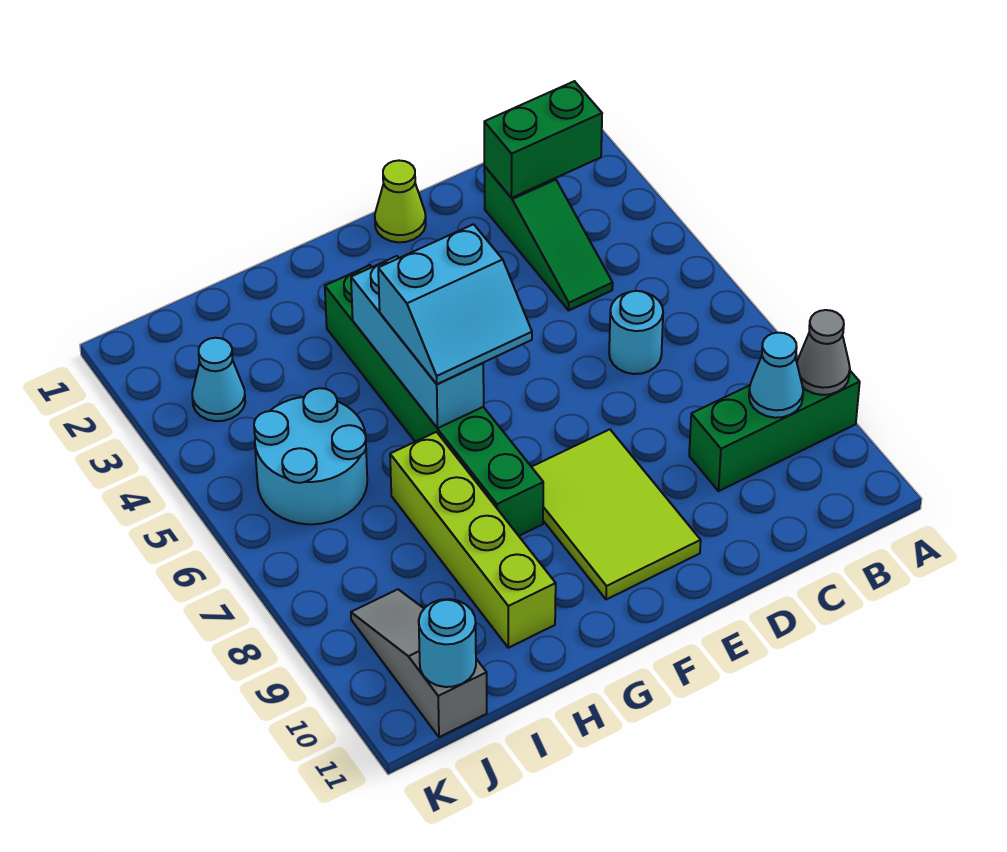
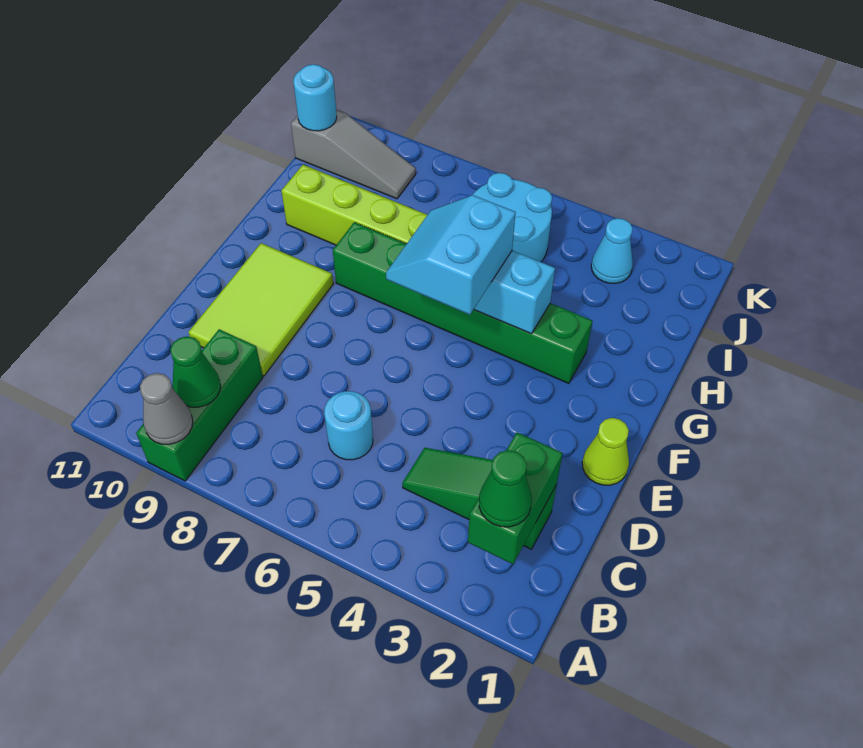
none -> green 1x1 cone [479,450,532,527]
cyan 1x1 cone [749,333,803,418] -> green 1x1 cone [170,336,221,407]
lime 2x3 tile [532,429,701,600] -> lime 2x3 tile turned to [188,243,333,376]

